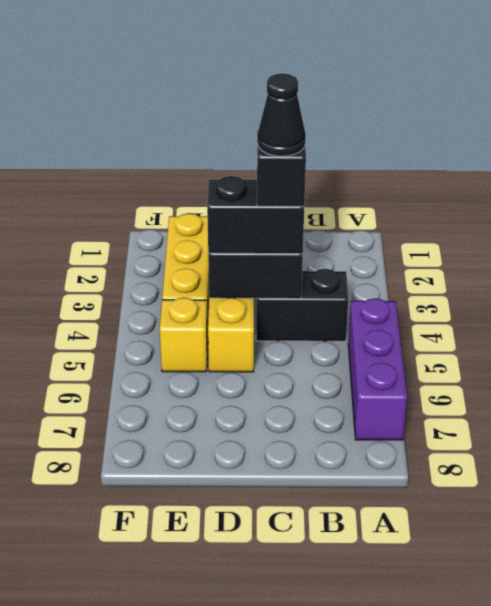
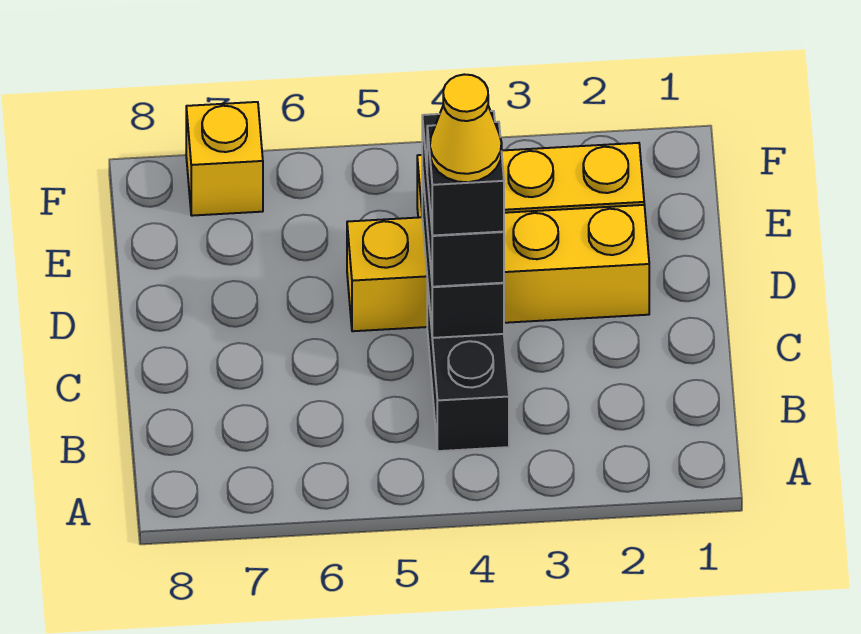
purple 1x3 brick [348,298,407,440] -> none
black 1x1 cone [257,73,306,156] -> yellow 1x1 cone [430,74,502,182]
yellow 1x1 brick [160,297,208,372] -> yellow 1x1 brick moved to [186,102,263,216]

